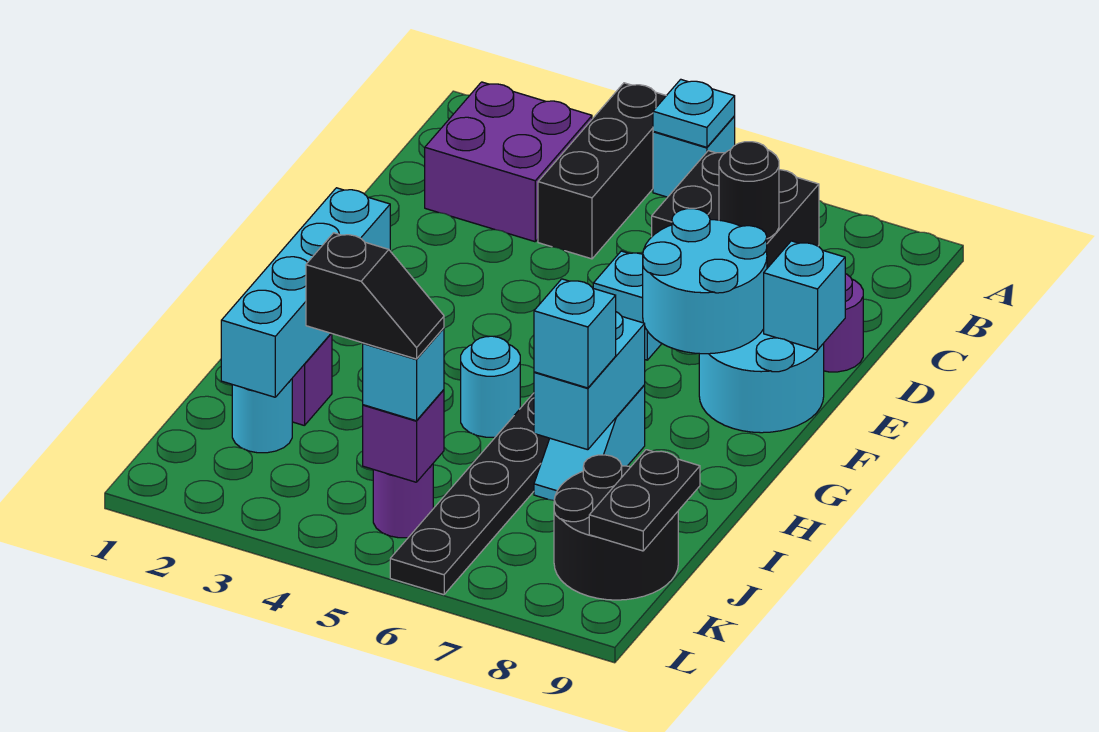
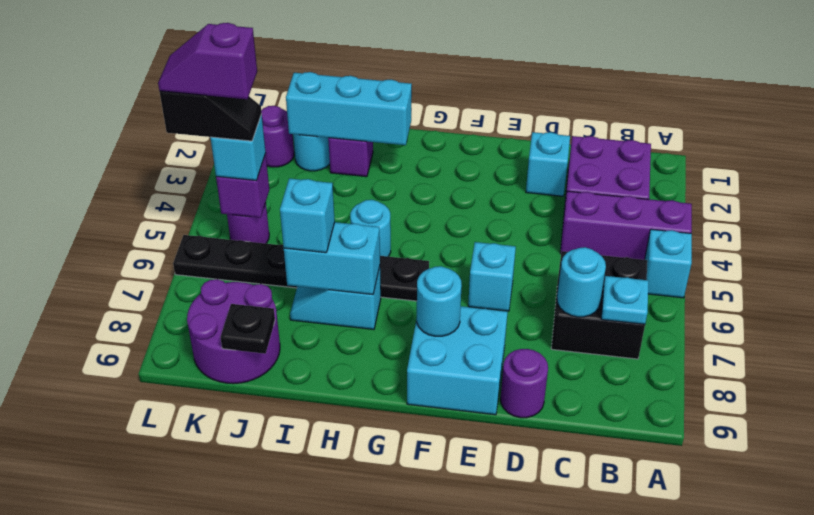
black 1x3 brick [538,83,666,259] -> purple 1x3 brick [560,191,692,260]
cyan 1x1 plate [653,79,735,147] -> cyan 1x1 plate moved to [601,276,649,324]
black 1x1 round brick [719,142,779,239] -> cyan 1x1 round brick [557,247,606,317]
cyan 2x2 round brick [643,209,767,354] -> cyan 1x1 round brick [417,266,462,336]
cyan 2x2 round brick [699,329,824,433] -> cyan 2x2 brick [407,306,508,415]
cyan 1x1 brick [764,241,845,350] -> cyan 1x1 brick moved to [526,132,570,196]
cyan 1x4 brick [221,188,390,397] -> cyan 1x3 brick [286,72,412,145]
black 2x2 round brick [554,455,678,600] -> purple 2x2 round brick [187,279,280,384]
black 1x2 plate [589,450,700,551] -> black 1x1 plate [220,304,275,354]
none -> purple 1x1 round brick [261,106,294,167]
black 1x2 slope [306,233,444,359] -> black 1x2 slope turned to [160,91,262,141]
none -> purple 1x2 slope [158,23,257,99]

